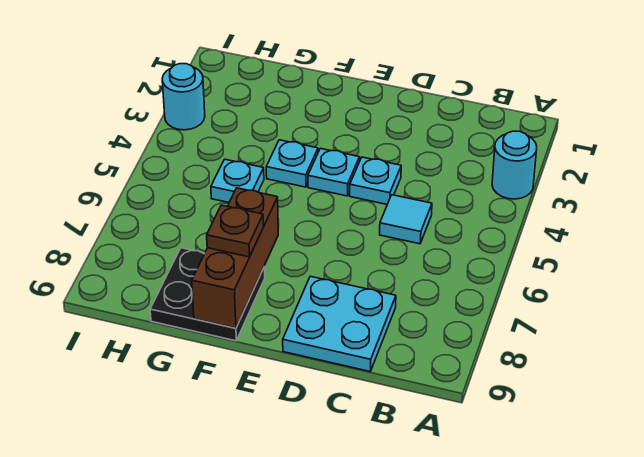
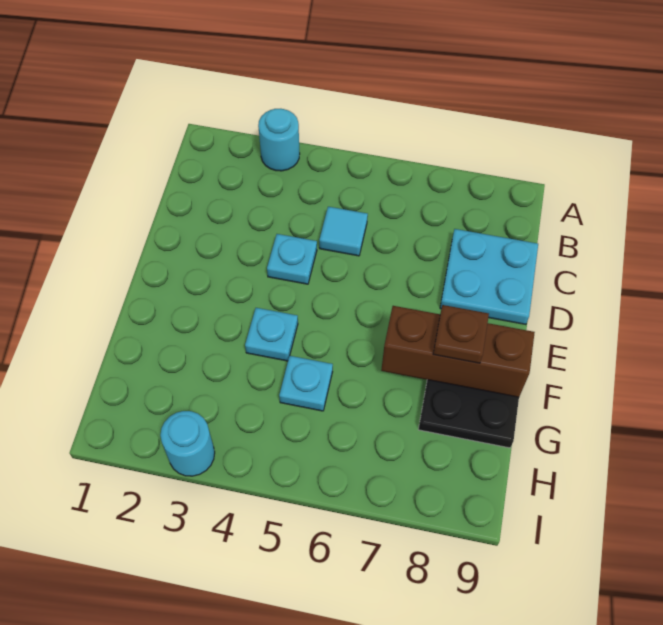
cyan 1x1 plate [308,148,360,196] -> none

